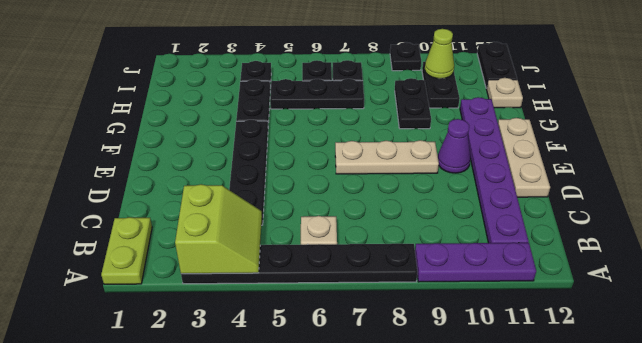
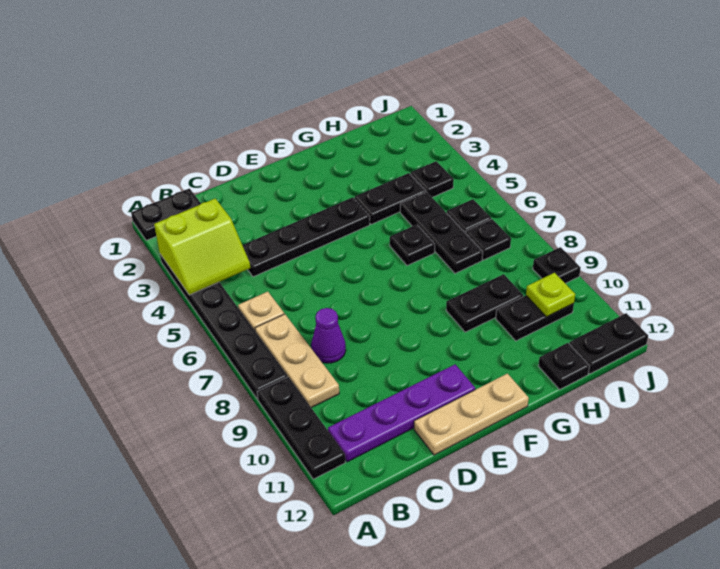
lime 1x2 plate [101,217,152,284] -> black 1x2 plate [131,188,201,241]
purple 1x3 plate [415,243,536,282] -> black 1x3 plate [257,377,346,479]
purple 1x6 plate [460,97,529,243] -> purple 1x4 plate [328,364,475,462]
tan 1x3 plate [335,140,439,174] -> tan 1x3 plate moved to [255,314,339,408]
purple 1x1 cone [438,119,470,173] -> purple 1x1 cone moved to [311,308,346,363]
none -> black 1x1 plate [390,225,435,266]
tan 1x1 plate [486,78,523,108] -> black 1x1 plate [538,343,590,389]
lime 1x1 cone [425,29,454,79] -> lime 1x1 plate [526,273,575,317]

